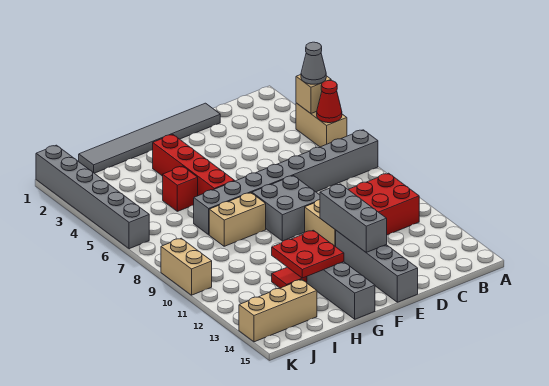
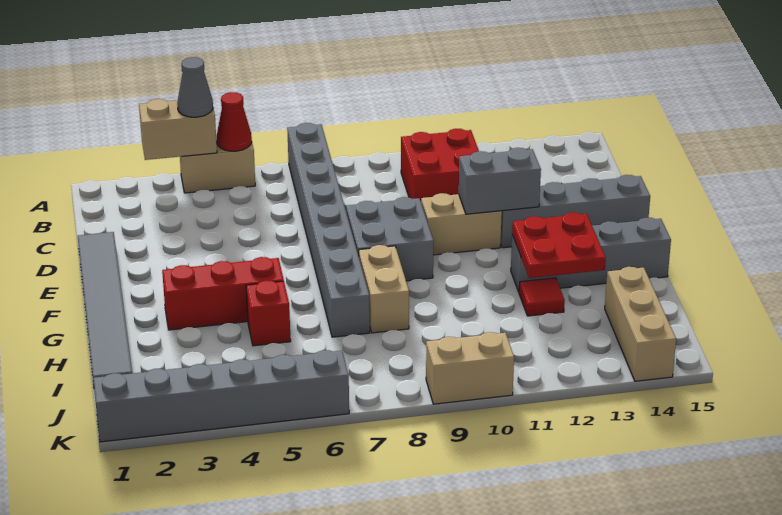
tan 1x1 brick [296,75,331,114] -> tan 1x2 brick [139,99,217,160]
grey 1x3 brick [320,184,387,252] -> grey 1x2 brick [459,148,541,214]
red 1x4 brick [153,135,234,196] -> red 1x3 brick [162,257,284,330]

